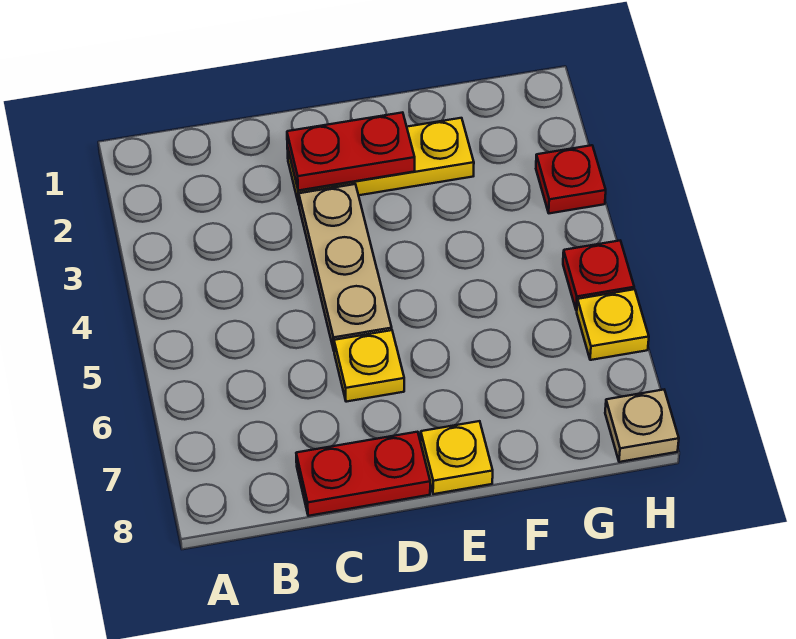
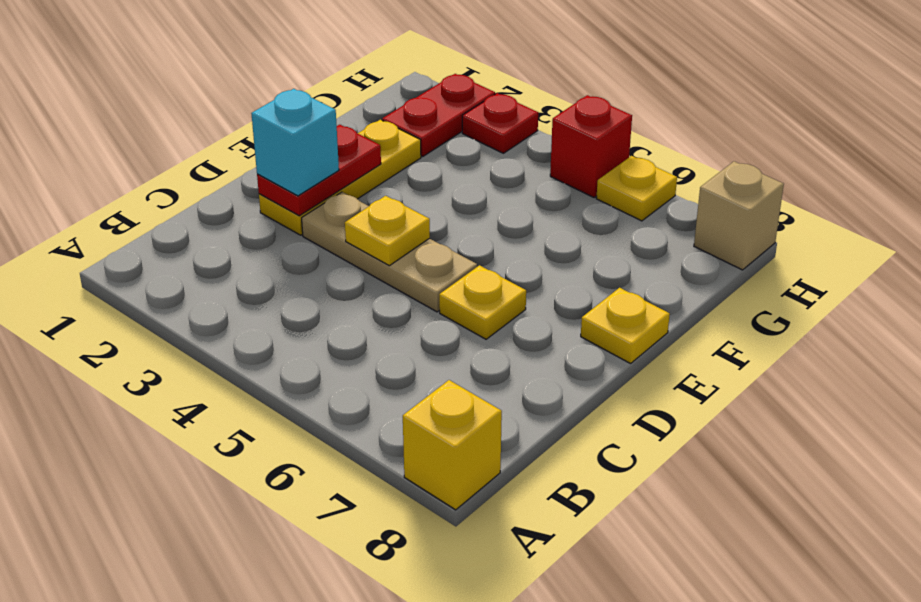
none -> yellow 1x1 brick [403,380,502,510]
red 1x2 plate [296,432,430,516] -> red 1x2 plate moved to [382,74,495,157]
none -> cyan 1x1 brick [251,89,339,196]
none -> yellow 1x1 plate [345,196,430,266]
red 1x1 plate [563,241,634,310] -> red 1x1 brick [550,95,632,197]
tan 1x1 plate [605,390,679,462] -> tan 1x1 brick [694,161,784,270]

